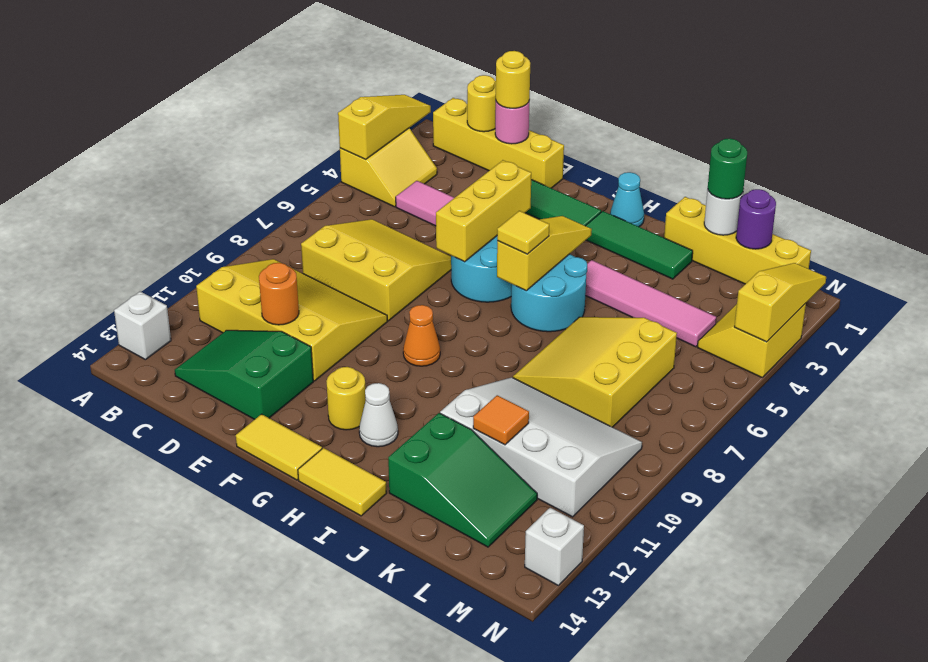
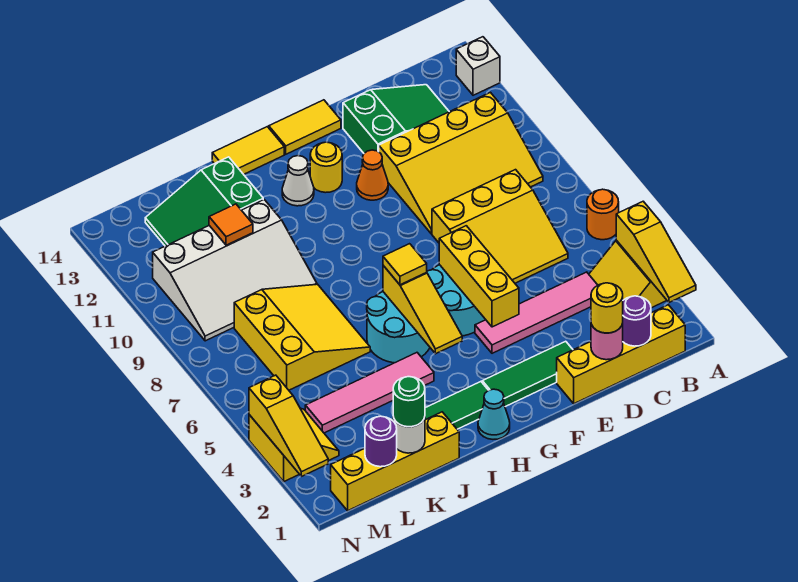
yellow 1x1 round brick [467,75,496,132] -> purple 1x1 round brick [622,296,651,346]
orange 1x1 round brick [259,263,299,325] -> orange 1x1 round brick moved to [587,189,619,240]
orange 1x1 cone [403,305,440,366] -> orange 1x1 cone moved to [357,150,388,200]
white 1x1 brick [525,508,584,585] -> none

